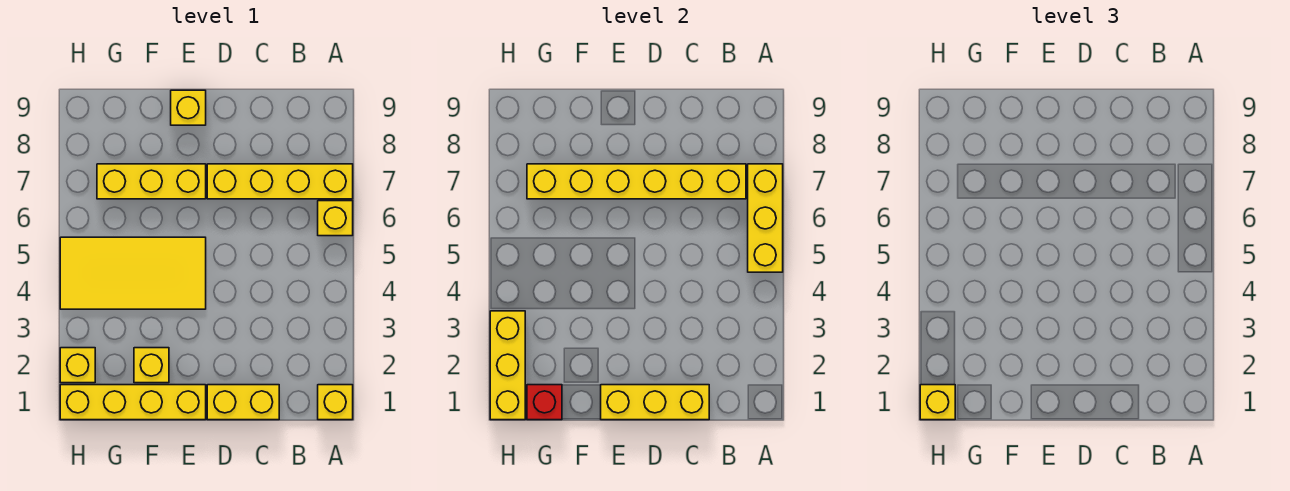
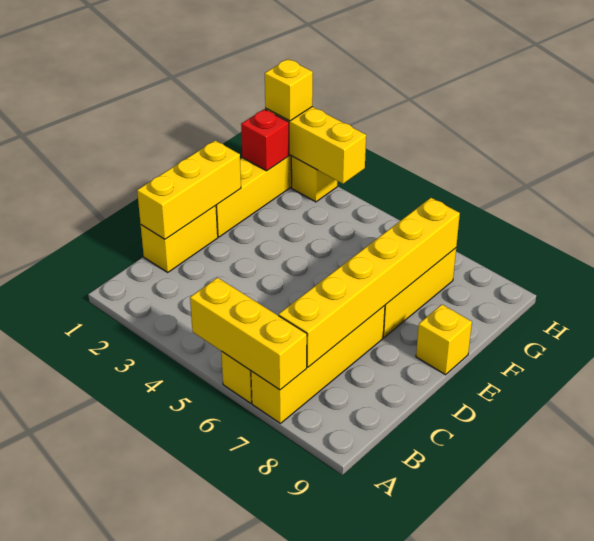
yellow 1x1 brick [318,385,353,420] -> none
yellow 2x4 tile [60,237,206,309] -> none
yellow 1x1 brick [134,348,169,383] -> none

